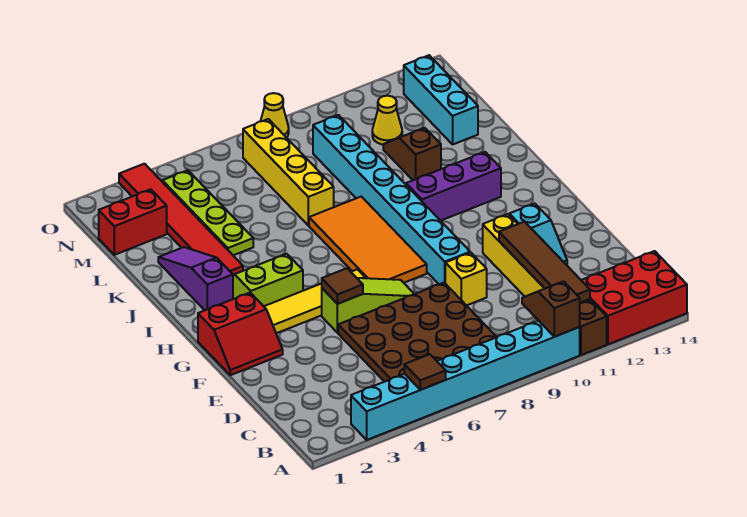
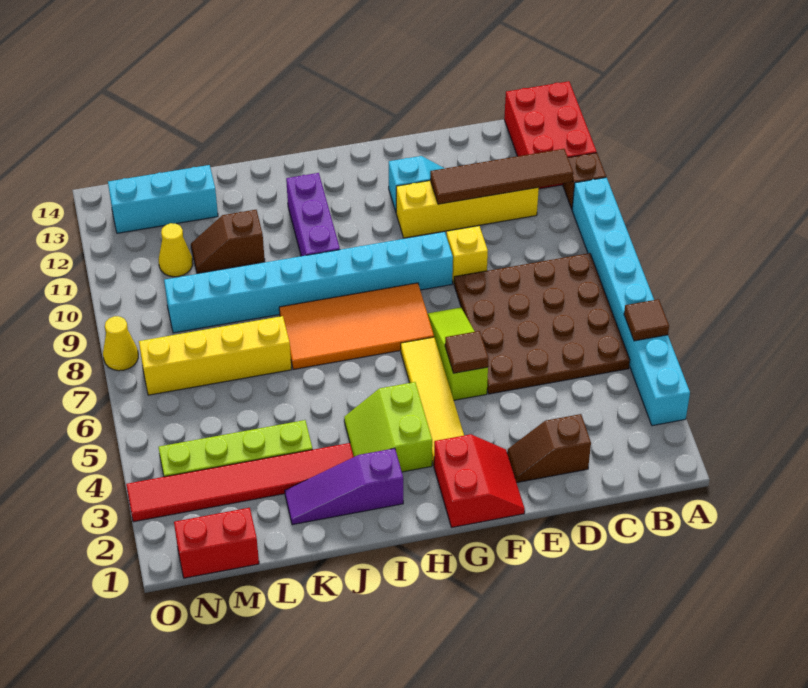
brown 1x2 slope [522,281,580,337] -> brown 1x2 slope moved to [507,414,591,482]
red 1x2 brick [99,189,167,255] -> red 1x2 brick turned to [174,508,259,578]

